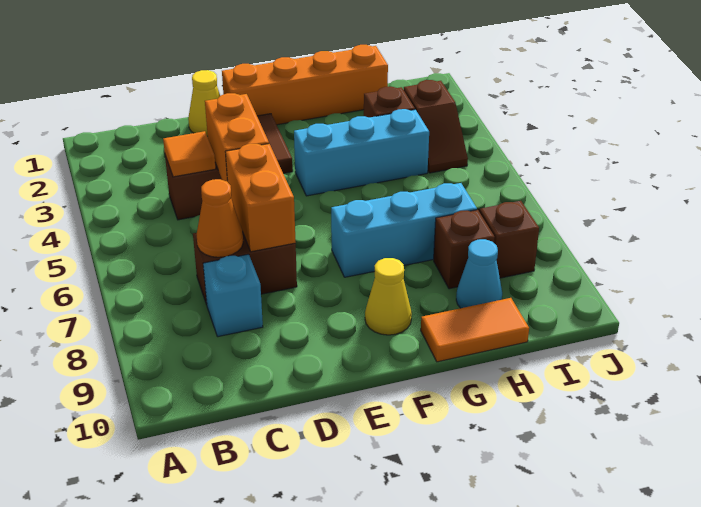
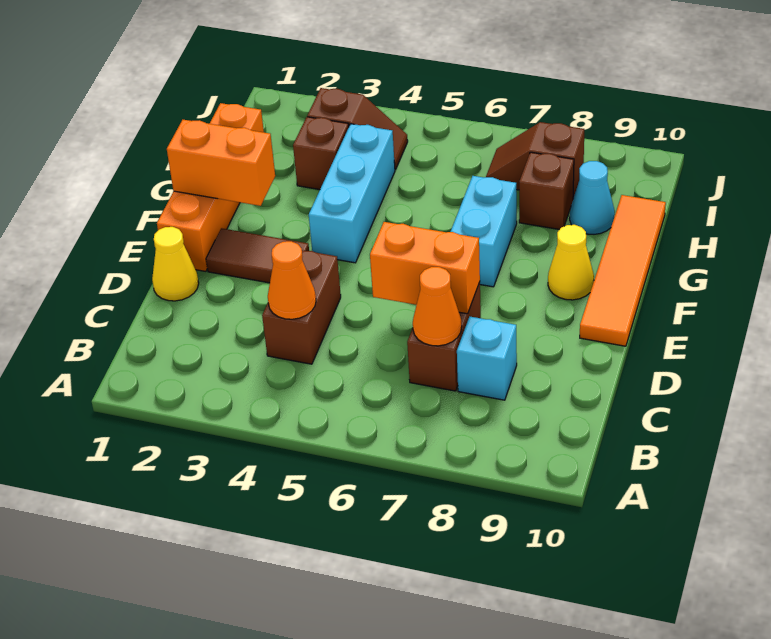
orange 1x1 tile [163,131,216,177] -> orange 1x1 cone [268,241,316,319]
orange 1x2 brick [205,93,269,182] -> orange 1x2 brick moved to [167,120,275,206]
cyan 1x3 brick [331,183,477,277] -> cyan 1x2 brick [451,176,517,287]
orange 1x2 tile [421,298,529,362] -> orange 1x4 tile [580,195,666,346]

